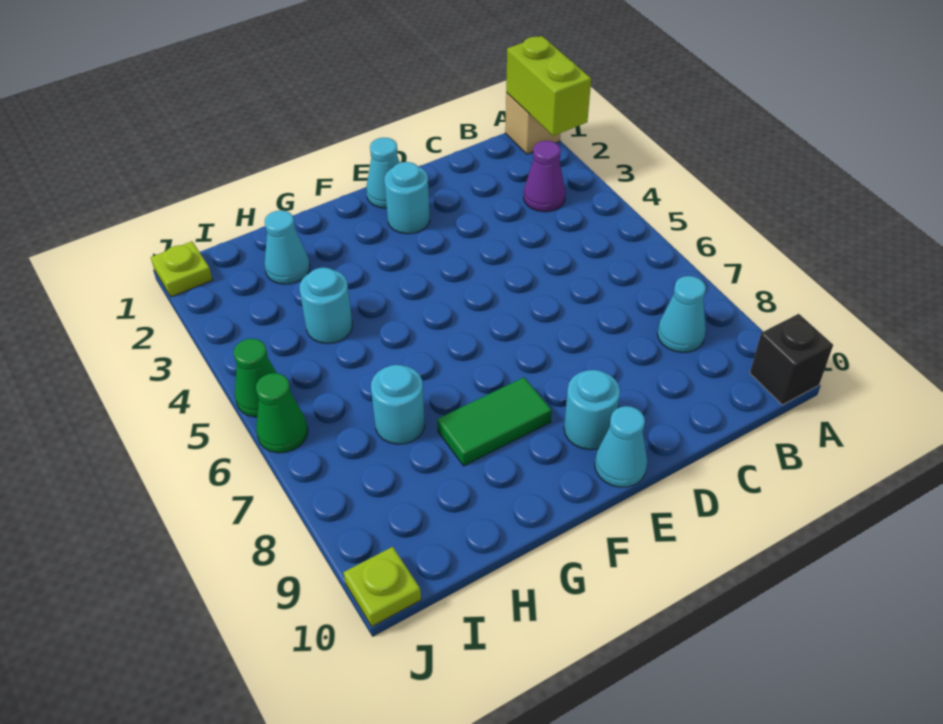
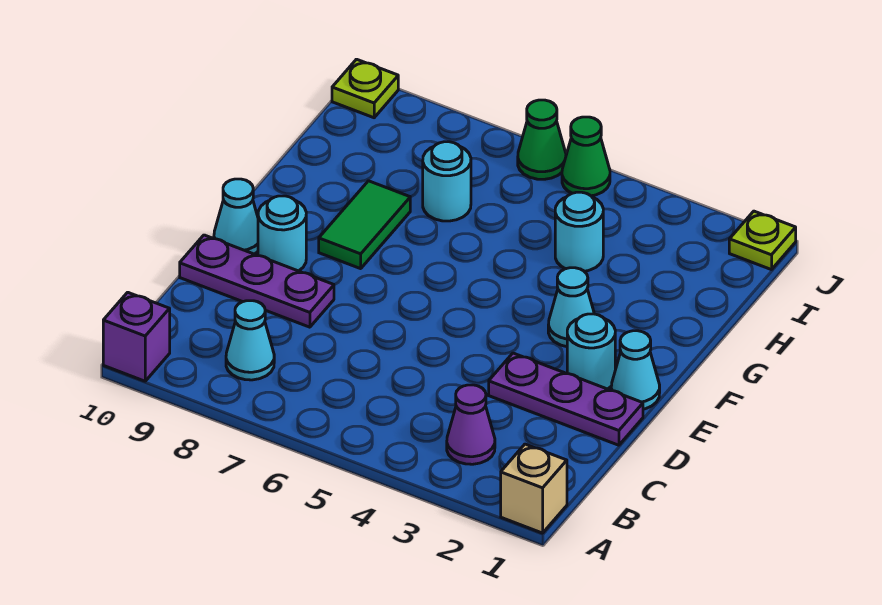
lime 1x2 brick [506,36,591,136] -> none
black 1x1 brick [750,314,833,405] -> purple 1x1 brick [103,292,170,381]
none -> purple 1x3 plate [489,353,643,445]
none -> purple 1x3 plate [180,235,334,327]
cyan 1x1 cone [265,210,310,284] -> cyan 1x1 cone moved to [548,268,594,347]

